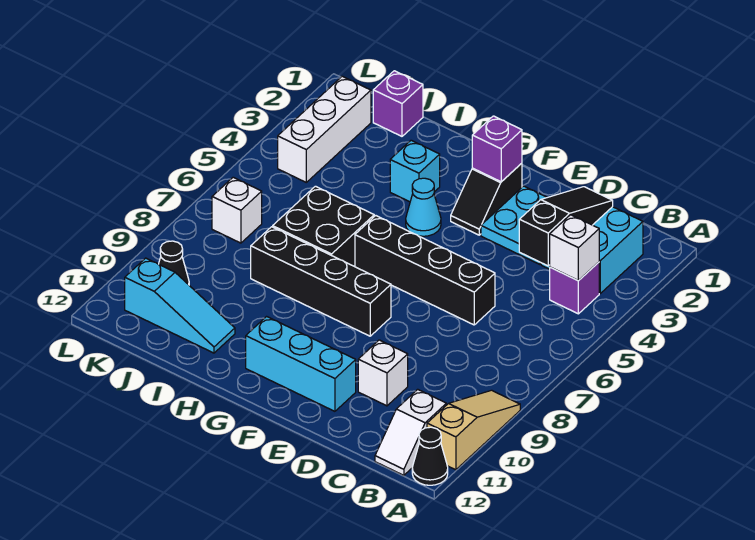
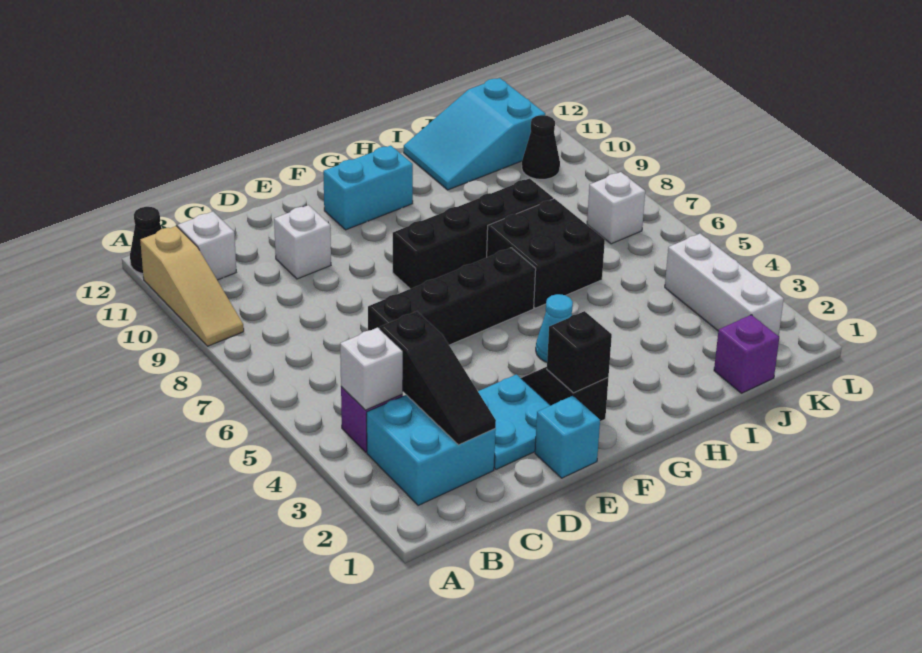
cyan 1x3 brick [246,317,356,411] -> cyan 1x2 brick [323,146,413,230]
purple 1x1 brick [472,116,522,182] -> black 1x1 brick [547,311,612,393]
cyan 1x1 brick [390,140,440,202] -> cyan 1x1 brick moved to [535,396,600,478]
cyan 1x3 slope [125,258,235,353] -> cyan 2x3 slope [404,78,545,190]

